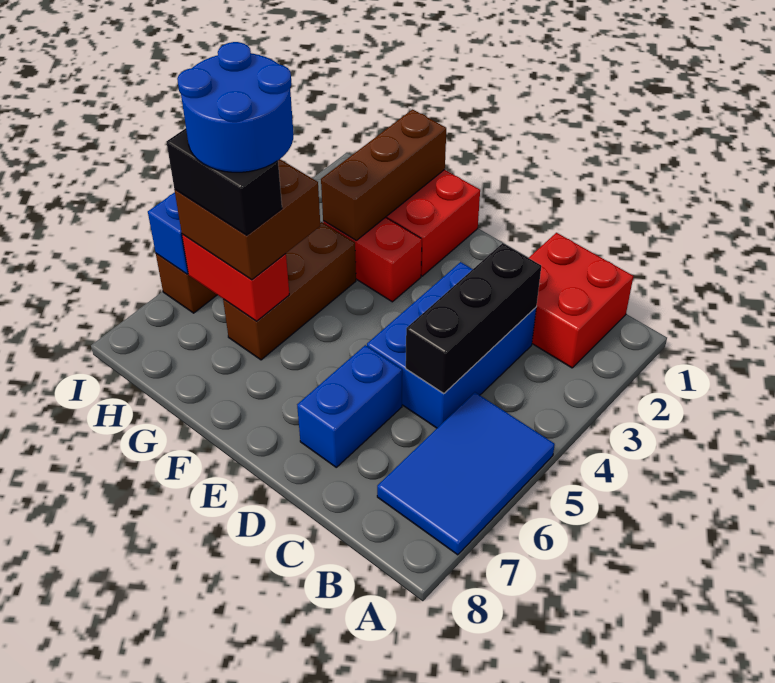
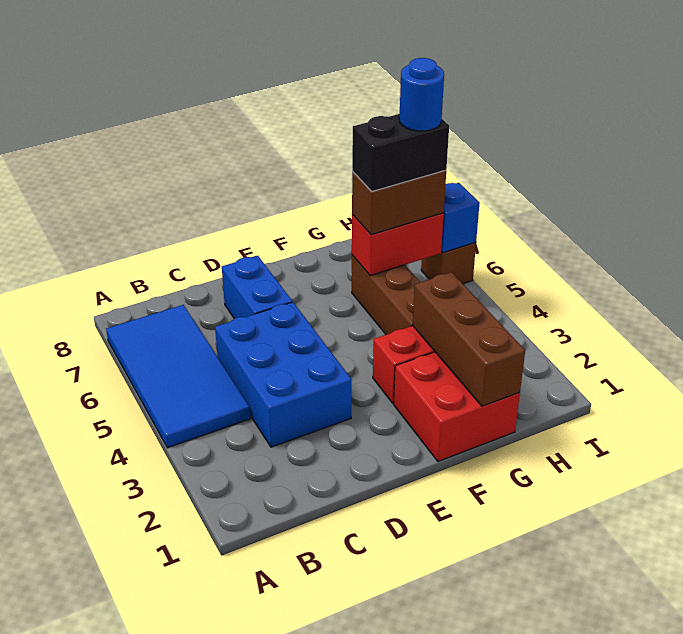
blue 2x3 tile [377,392,555,555] -> blue 2x4 tile [106,305,250,448]
red 2x2 brick [529,233,633,368] -> none
black 1x3 brick [406,243,541,393] -> none
brown 2x2 brick [175,159,320,280] -> brown 1x2 brick [352,170,446,235]
blue 2x2 round brick [177,42,294,172] -> blue 1x1 round brick [399,58,444,131]

